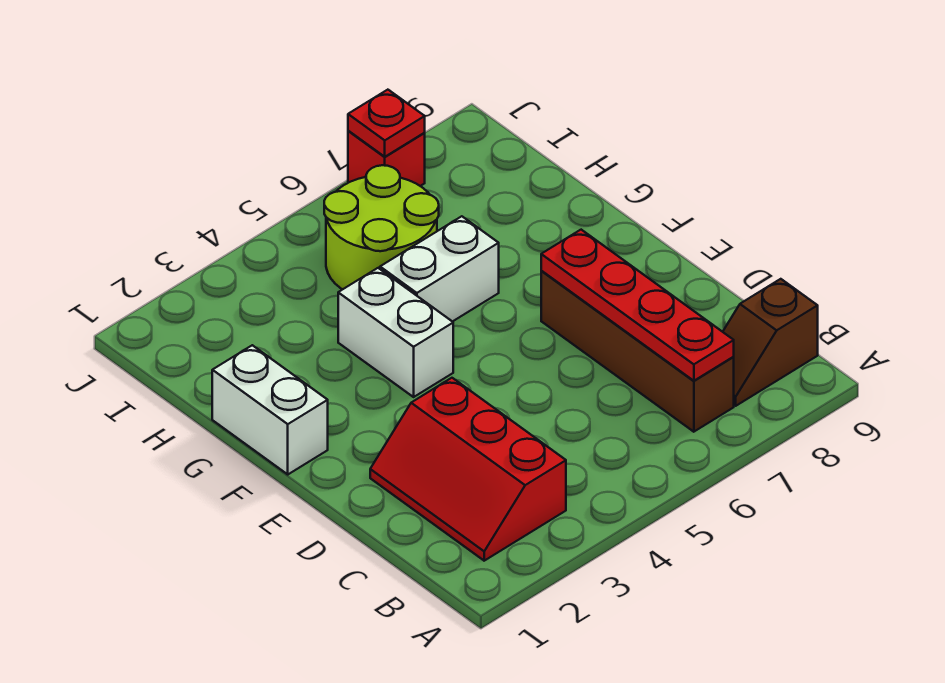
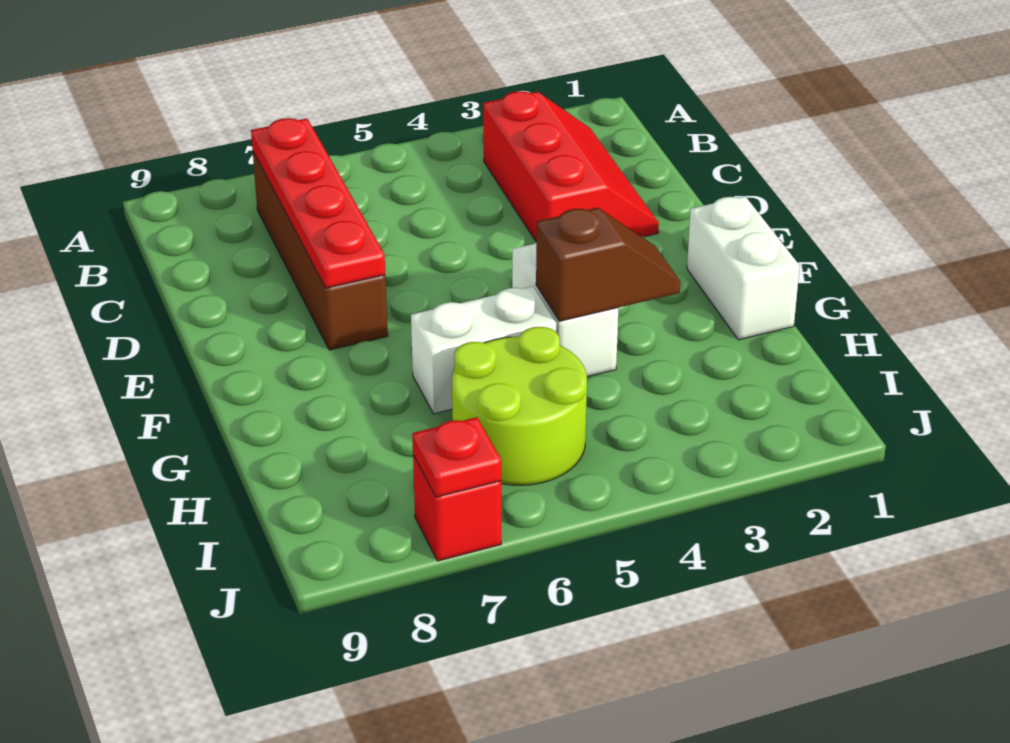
brown 1x2 slope [723,279,818,406] -> brown 1x2 slope moved to [536,208,680,321]

